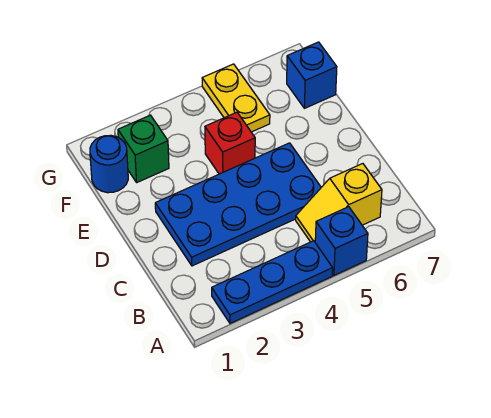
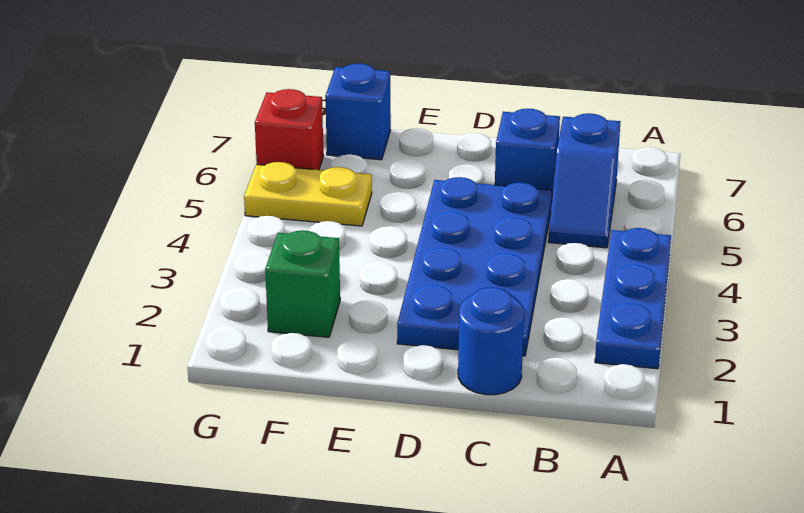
blue 1x1 brick [315,207,368,275] -> blue 1x1 brick moved to [495,109,560,205]
yellow 1x2 slope [296,164,382,242] -> blue 1x2 slope [548,113,620,248]
red 1x1 brick [205,112,255,174] -> red 1x1 brick moved to [255,89,324,170]
blue 1x1 round brick [90,135,128,193] -> blue 1x1 round brick moved to [458,287,524,395]

